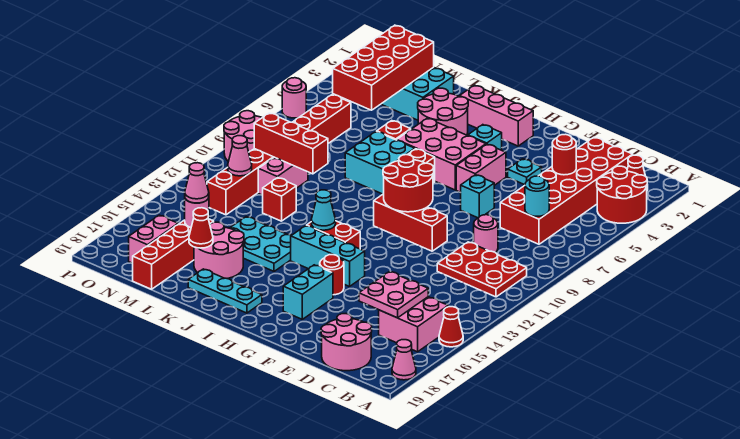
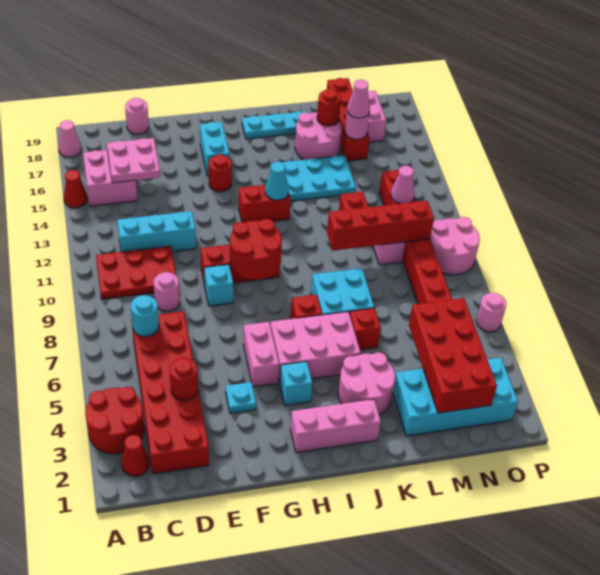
pink 2x2 round brick [321,314,372,371] -> pink 1x1 round brick [125,98,149,134]
cyan 1x1 brick [460,175,494,218] -> cyan 1x1 brick moved to [205,264,233,306]
cyan 1x3 brick [291,226,365,287] -> cyan 1x3 brick moved to [117,211,196,252]
red 1x3 brick [254,113,328,174] -> red 1x4 brick [327,201,434,251]
red 1x1 cone [189,208,213,248] -> red 1x1 round brick [317,89,341,126]

